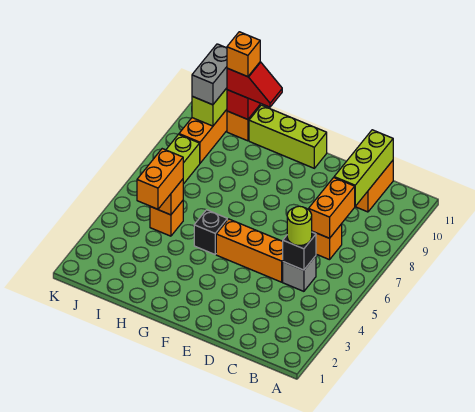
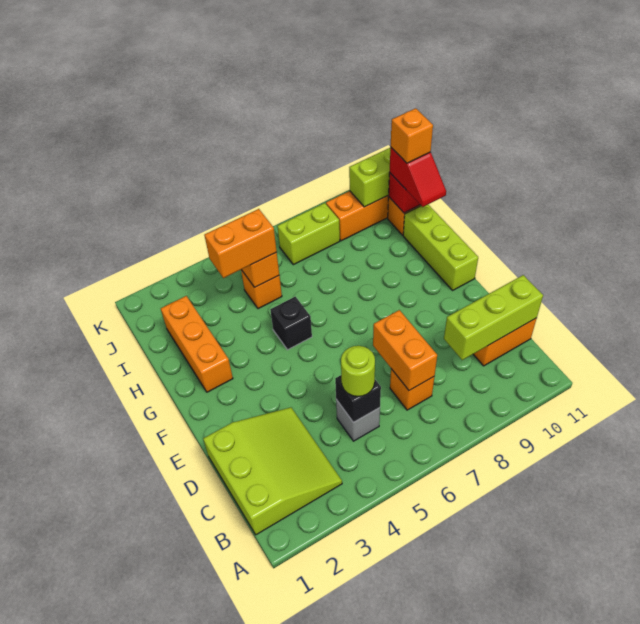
none -> lime 3x3 slope [203,407,342,535]
orange 1x2 brick [309,178,355,238] -> orange 1x2 brick turned to [373,310,437,390]
orange 1x3 brick [216,219,283,282] -> orange 1x3 brick moved to [161,296,233,392]
grey 1x2 brick [192,44,227,105] -> none

